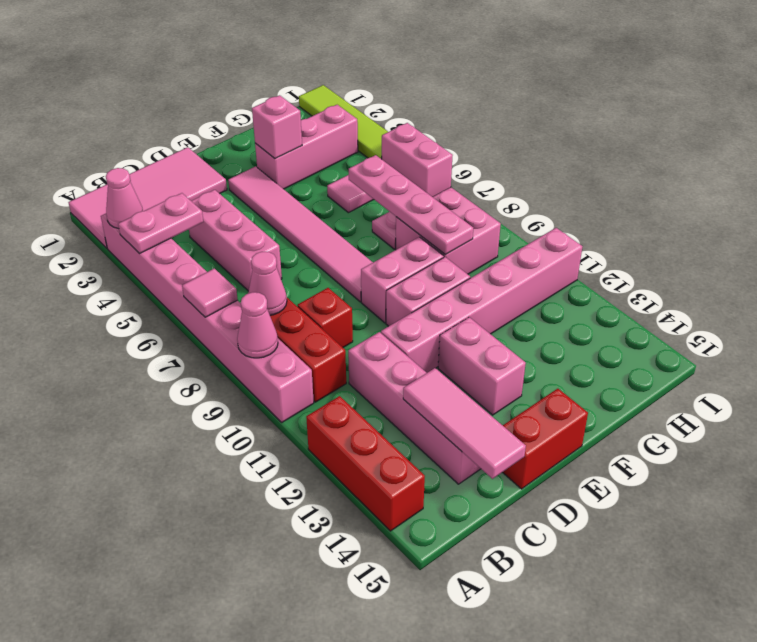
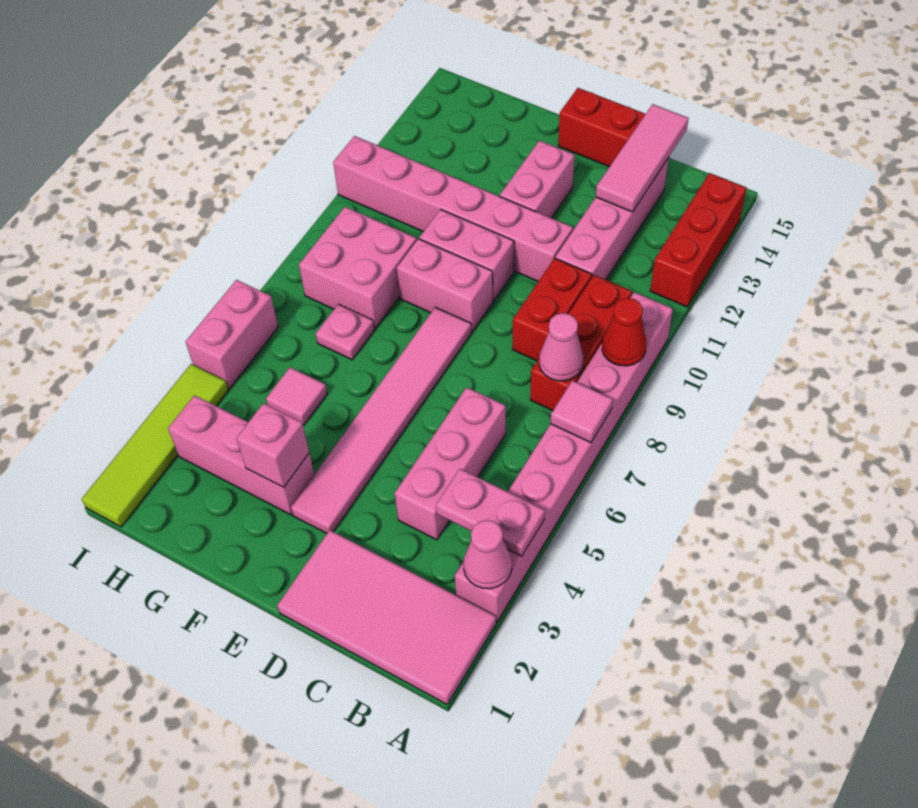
pink 1x1 cone [237,292,278,358] -> red 1x1 cone [602,298,646,366]
red 1x1 brick [297,288,353,347] -> red 1x2 brick [513,258,592,361]
pink 1x4 plate [349,155,473,255] -> none

